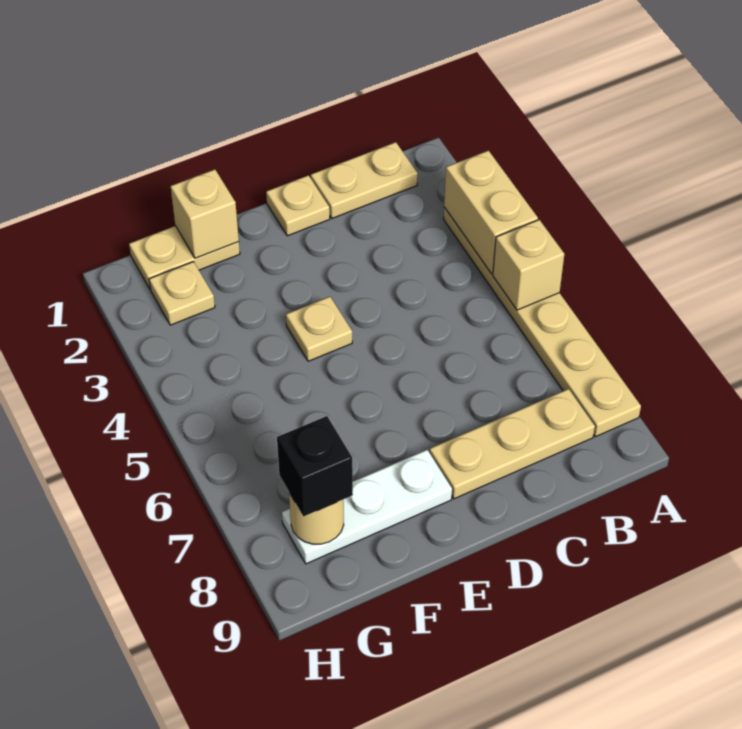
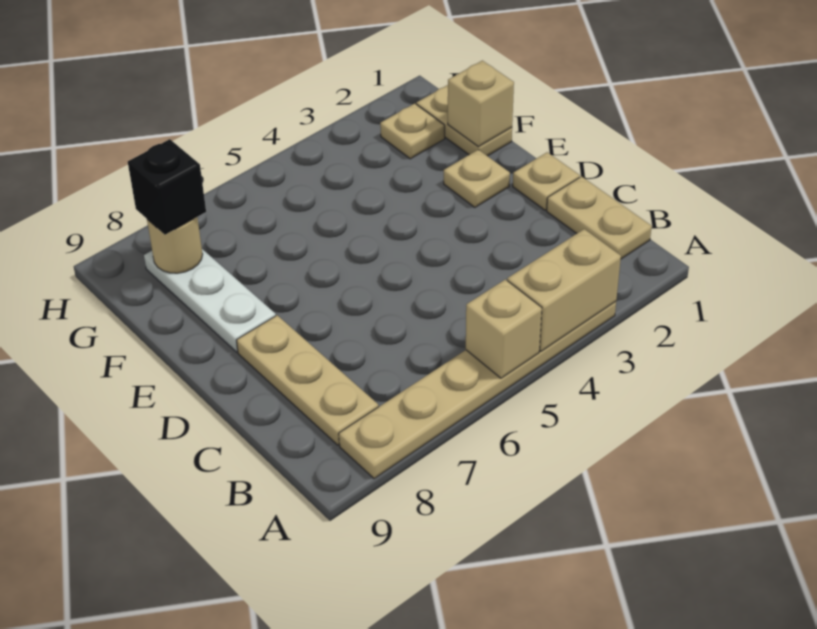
tan 1x1 plate [286,297,352,361] -> tan 1x1 plate moved to [444,150,510,207]

